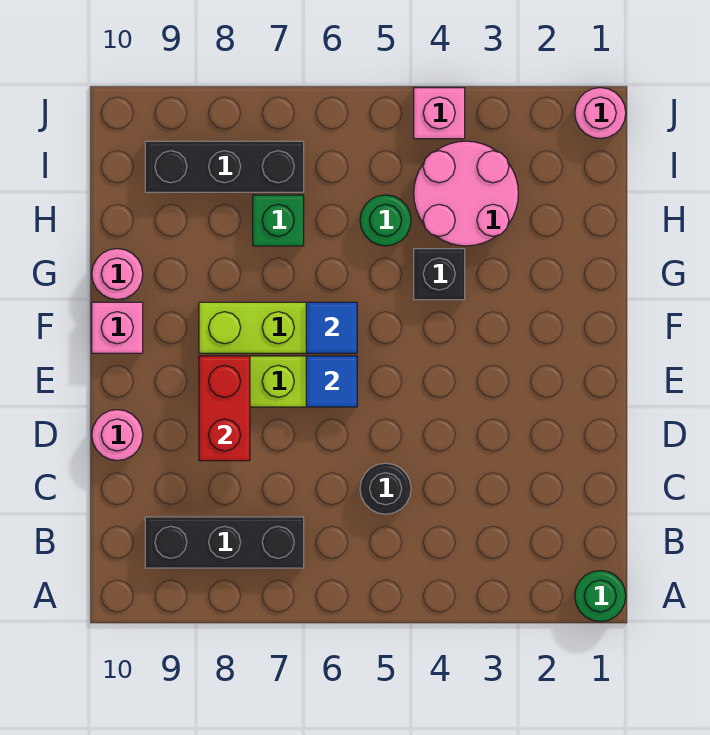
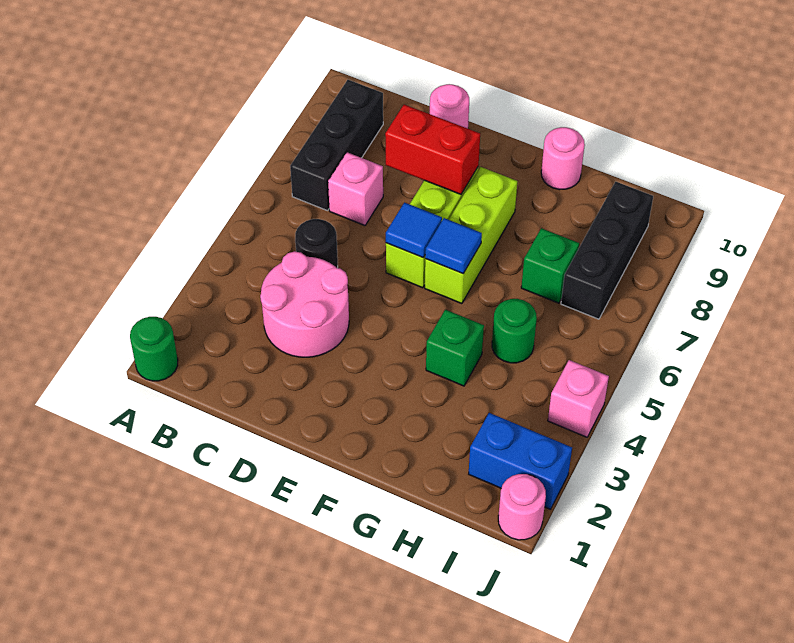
pink 1x1 brick [92,302,143,353] -> pink 1x1 brick moved to [328,152,383,226]
black 1x1 brick [414,249,465,300] -> green 1x1 brick [426,310,484,386]
pink 2x2 round brick [414,141,518,246] -> pink 2x2 round brick moved to [260,251,349,357]
none -> blue 1x2 brick [469,413,572,509]

